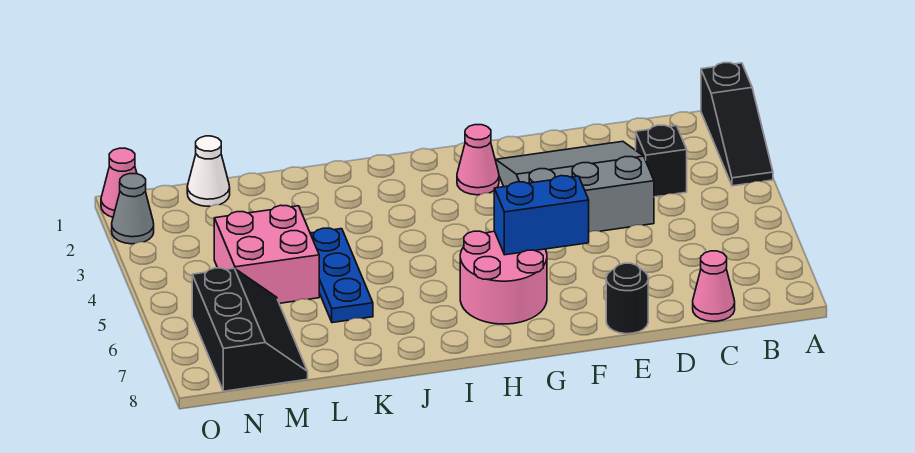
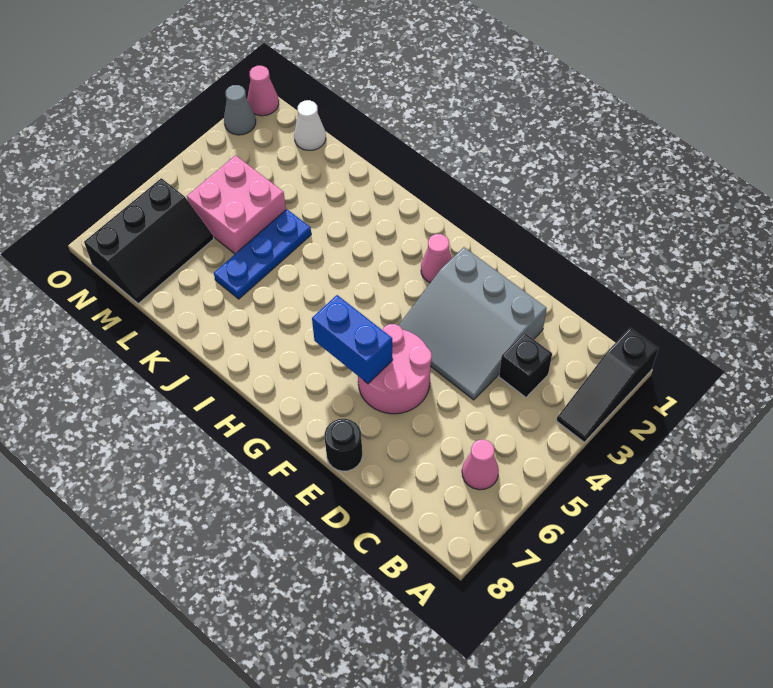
pink 1x1 cone [693,251,735,321] -> pink 1x1 cone moved to [462,440,499,490]
grey 3x3 slope [496,141,654,232] -> grey 3x3 slope turned to [398,247,547,400]
pink 2x2 round brick [460,231,547,324] -> pink 2x2 round brick moved to [358,324,432,414]

